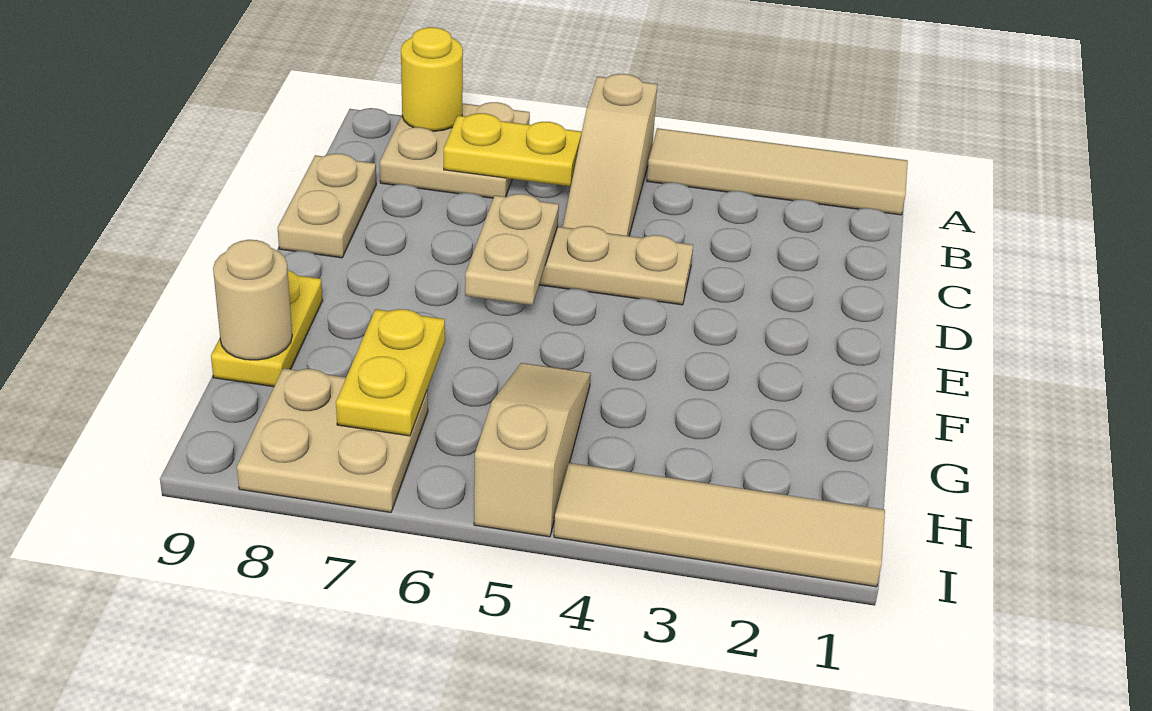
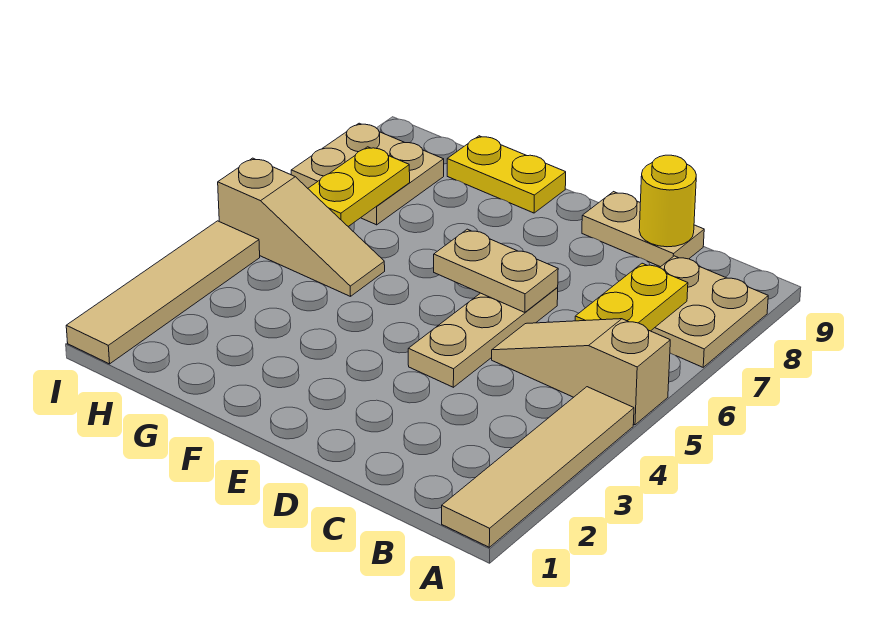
yellow 1x1 round brick [401,27,463,131] -> yellow 1x1 round brick moved to [639,155,696,247]
yellow 1x2 plate [336,309,445,436] -> yellow 1x2 plate turned to [308,147,410,227]
tan 1x1 round brick [213,240,292,360] -> none

